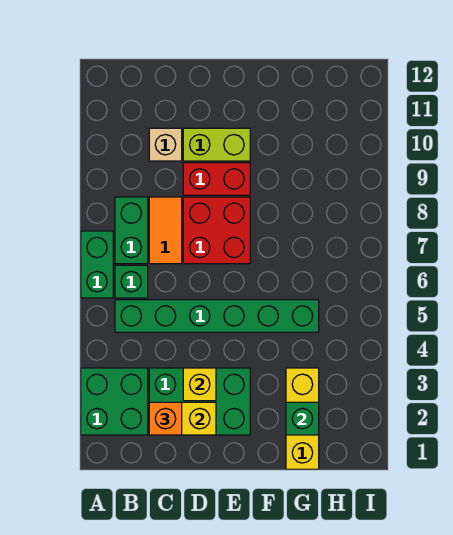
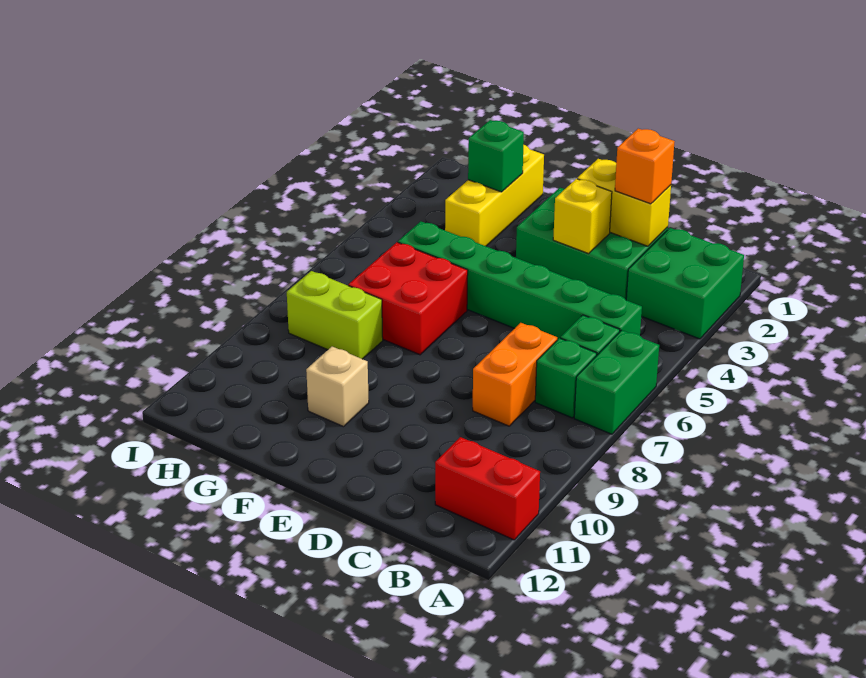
green 1x2 brick [115,197,148,264] -> green 1x1 brick [535,338,597,418]
orange 1x2 tile [149,197,182,264] -> orange 1x2 brick [473,323,557,426]
tan 1x1 brick [149,128,182,161] -> tan 1x1 brick moved to [306,347,369,427]
red 2x2 brick [183,197,250,264] -> red 2x2 brick moved to [348,242,468,355]
red 1x2 brick [183,163,250,195] -> red 1x2 brick moved to [435,437,540,540]
lime 1x2 brick [183,128,250,161] -> lime 1x2 brick moved to [287,271,383,359]

